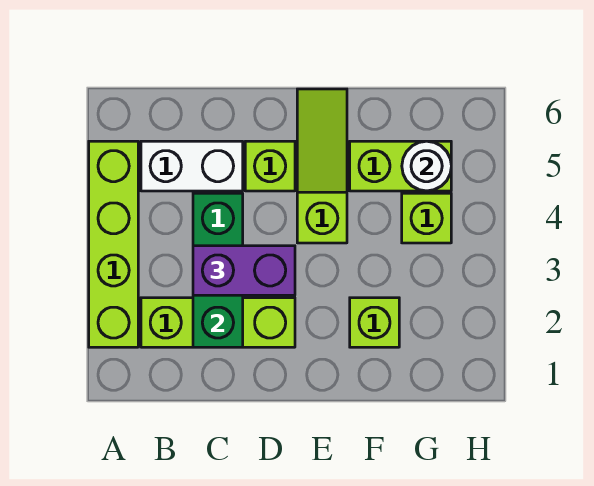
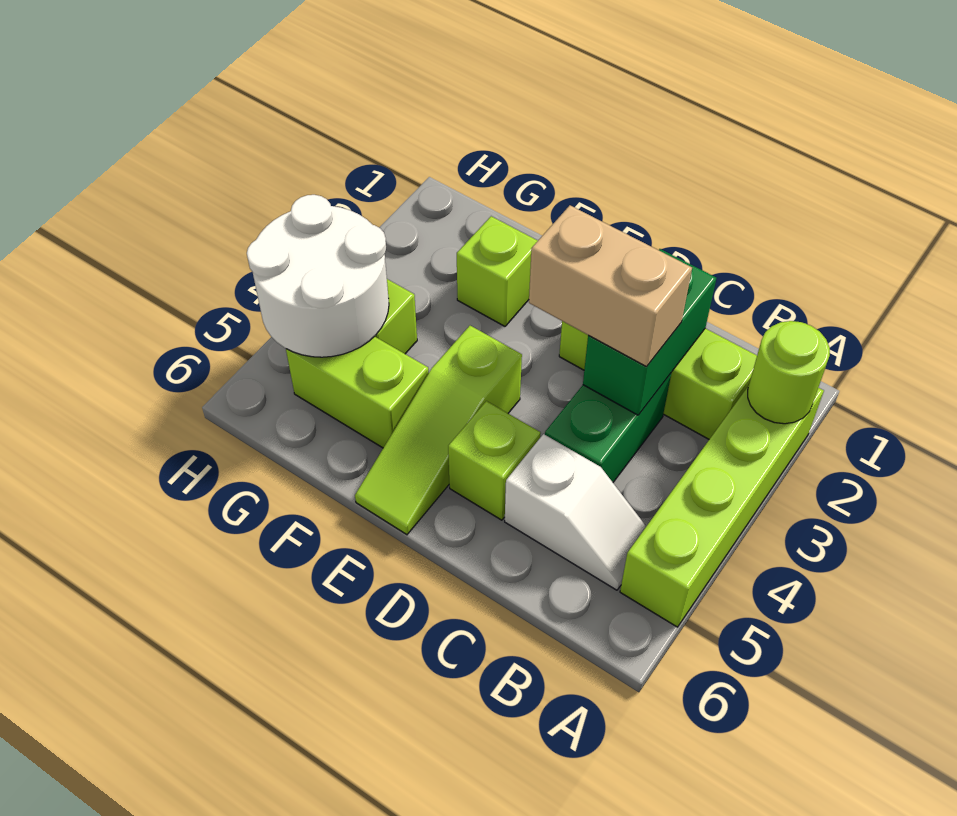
none -> lime 1x1 round brick [748,321,830,424]
white 1x2 brick [141,141,243,191] -> white 1x2 slope [505,434,646,590]
purple 1x2 brick [193,246,295,295] -> tan 1x2 brick [529,205,692,367]
white 1x1 round brick [402,141,451,191] -> white 2x2 round brick [247,195,389,357]

